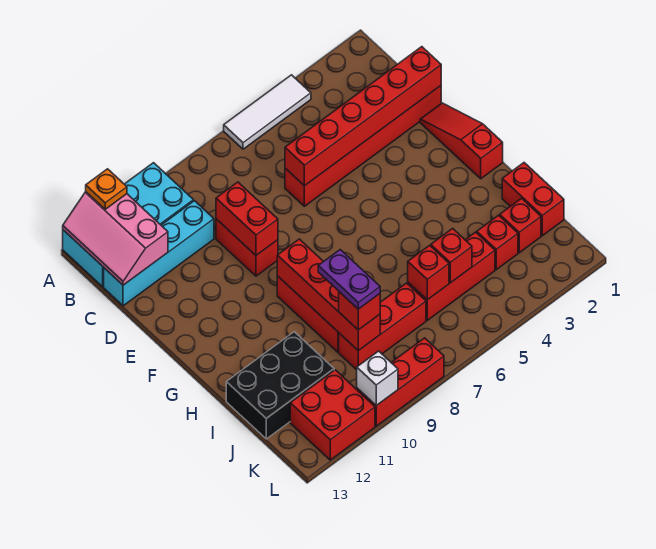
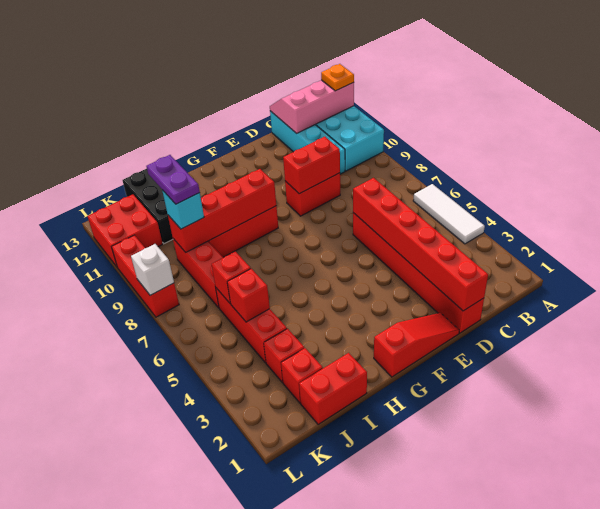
purple 1x2 plate [318,250,380,309] -> purple 1x2 plate turned to [146,155,200,204]
red 1x1 brick [339,292,380,330] -> cyan 1x1 brick [162,190,204,229]
white 1x1 brick [357,351,398,406] -> white 1x1 brick moved to [131,244,174,296]

